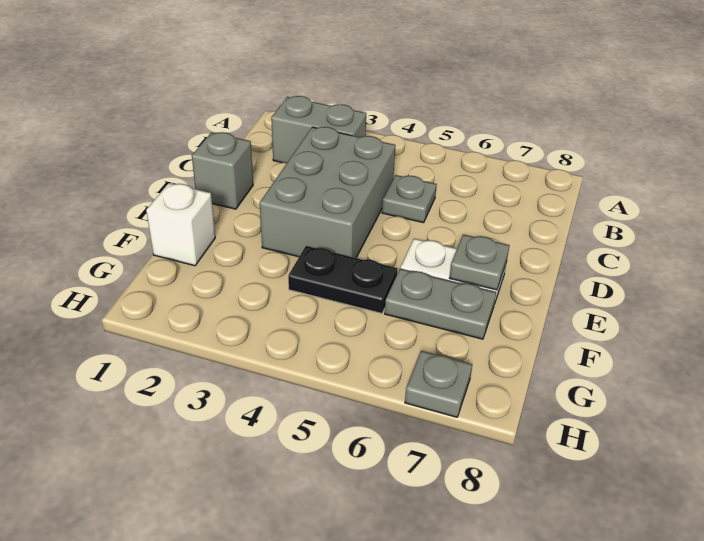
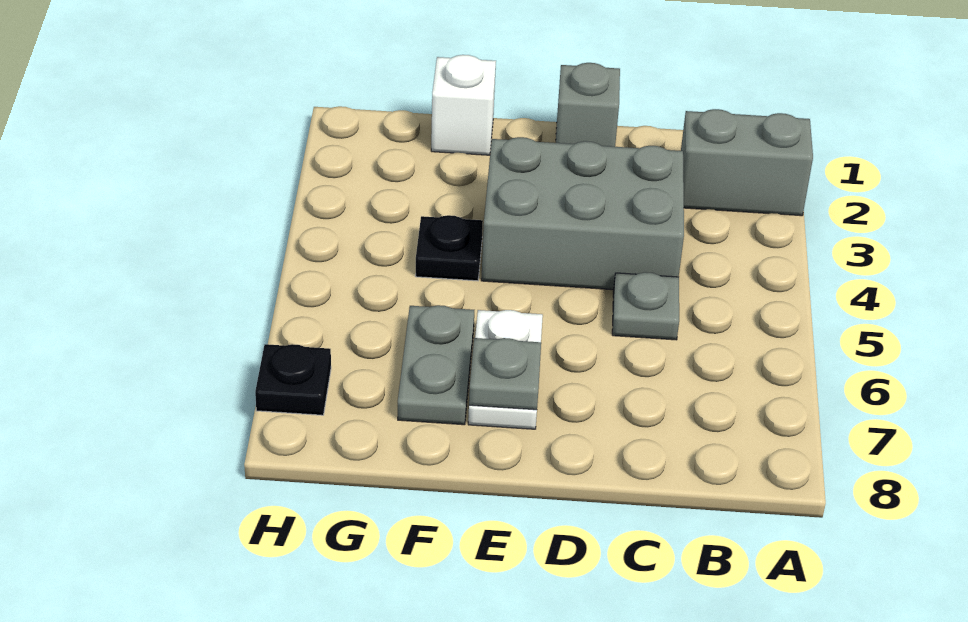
grey 1x2 brick [271,96,366,163] -> grey 1x2 brick turned to [681,109,813,216]
black 1x2 plate [288,246,397,313] -> black 1x1 plate [416,215,483,281]
grey 1x1 plate [405,351,472,417] -> black 1x1 plate [255,344,331,415]

